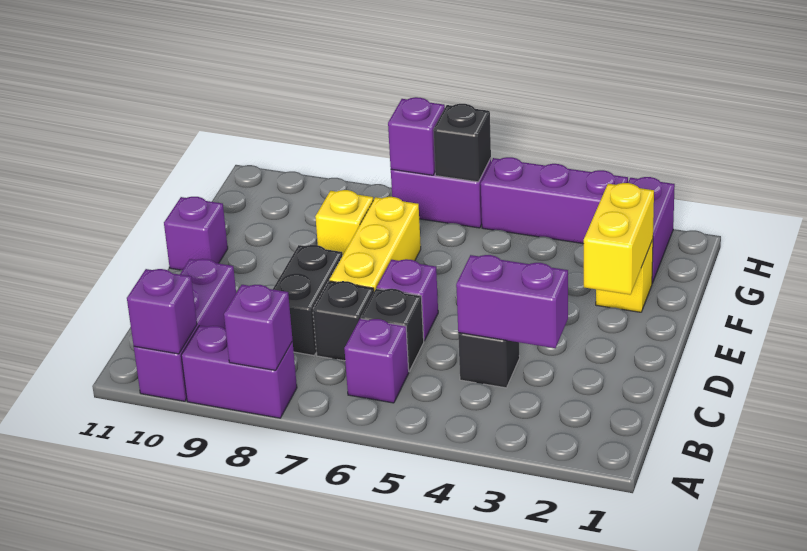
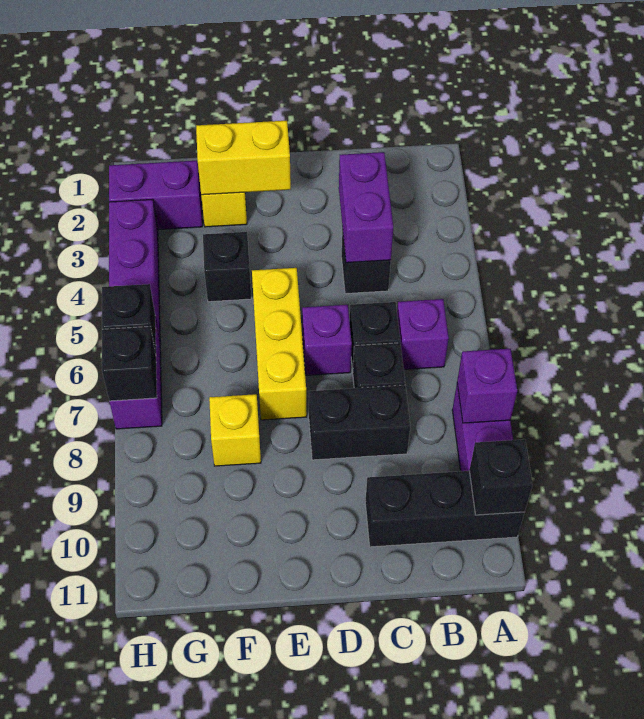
purple 1x3 brick [134,259,236,401] -> black 1x3 brick [365,471,525,547]
purple 1x1 brick [127,269,197,354] -> black 1x1 brick [469,439,533,515]
yellow 1x3 brick [329,197,421,291] -> yellow 1x3 brick turned to [252,268,307,420]
purple 1x1 brick [164,197,228,270] -> none
none -> black 1x1 brick [203,232,251,302]
purple 1x1 brick [388,97,445,175] -> black 1x1 brick [102,327,157,401]

